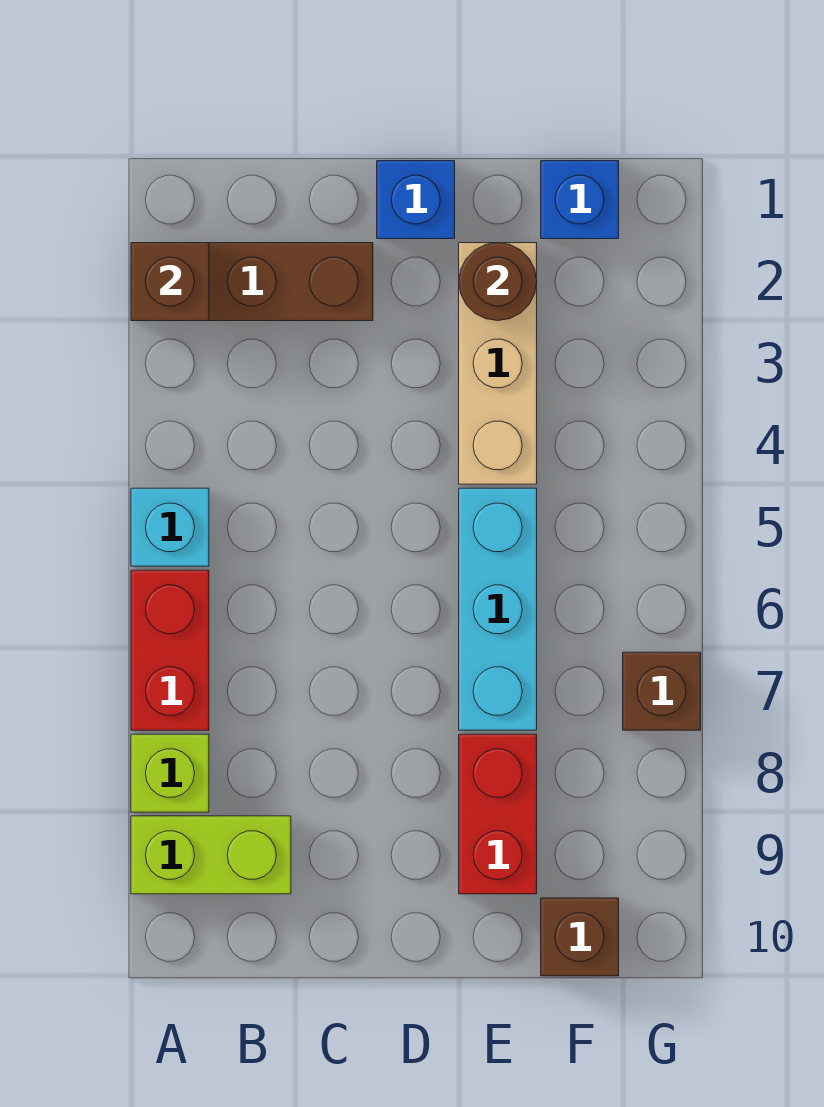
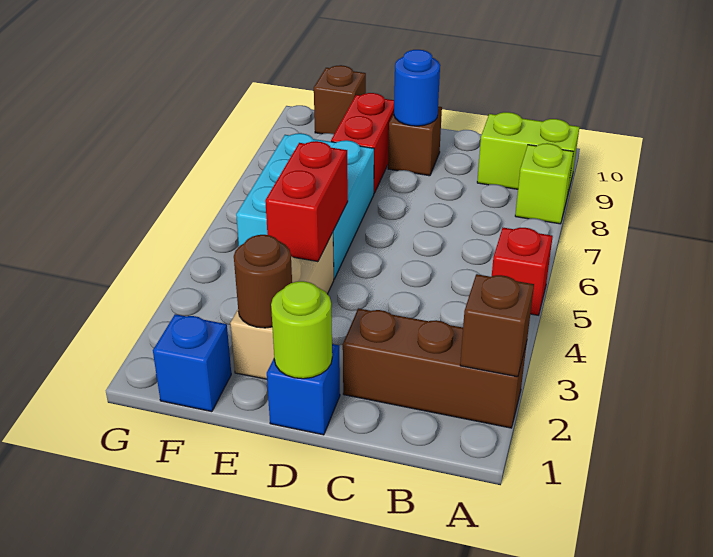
cyan 1x1 brick [131,488,209,566] -> red 1x1 brick [492,228,553,315]
red 1x2 brick [131,570,209,730] -> red 1x2 brick moved to [265,141,348,262]
none -> lime 1x1 round brick [271,281,332,379]
none -> blue 1x1 round brick [394,50,440,126]
cyan 1x3 brick [459,488,537,730] -> cyan 2x3 brick [236,133,374,279]
brown 1x1 brick [623,652,701,730] -> brown 1x1 brick moved to [388,106,442,176]

